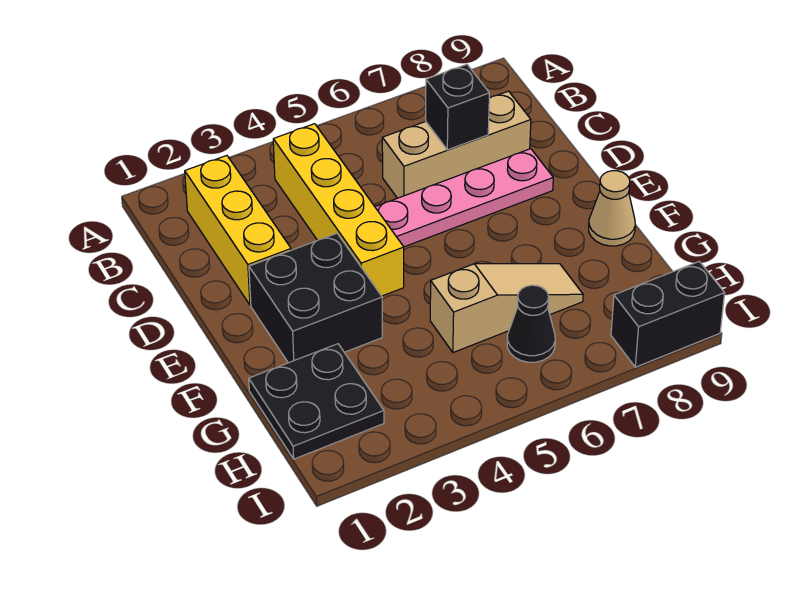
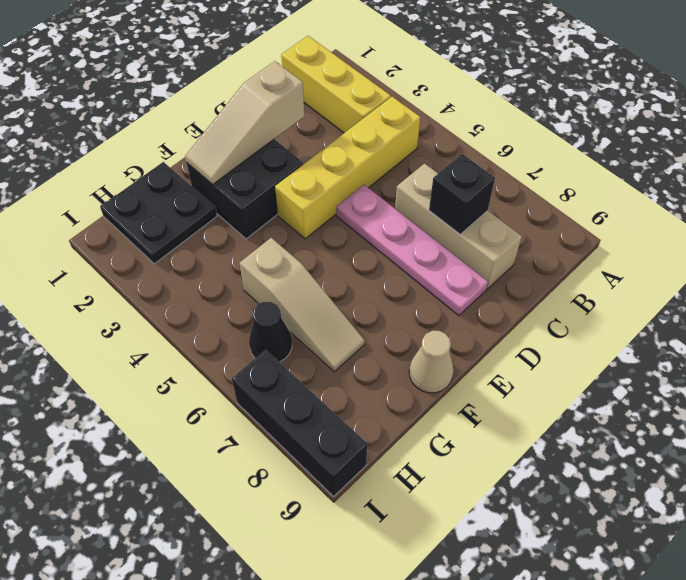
yellow 1x3 brick [185,156,291,305] -> yellow 1x3 brick turned to [281,36,391,133]
none -> tan 1x3 slope [185,61,304,184]
black 1x2 brick [611,261,725,367] -> black 1x3 brick [232,350,367,496]

